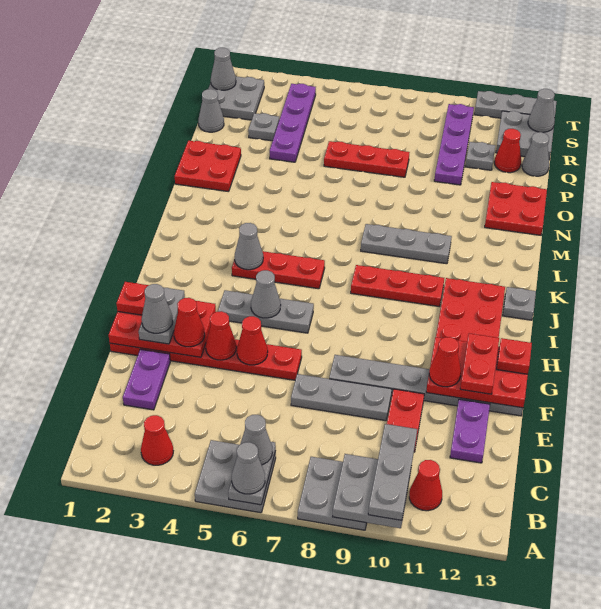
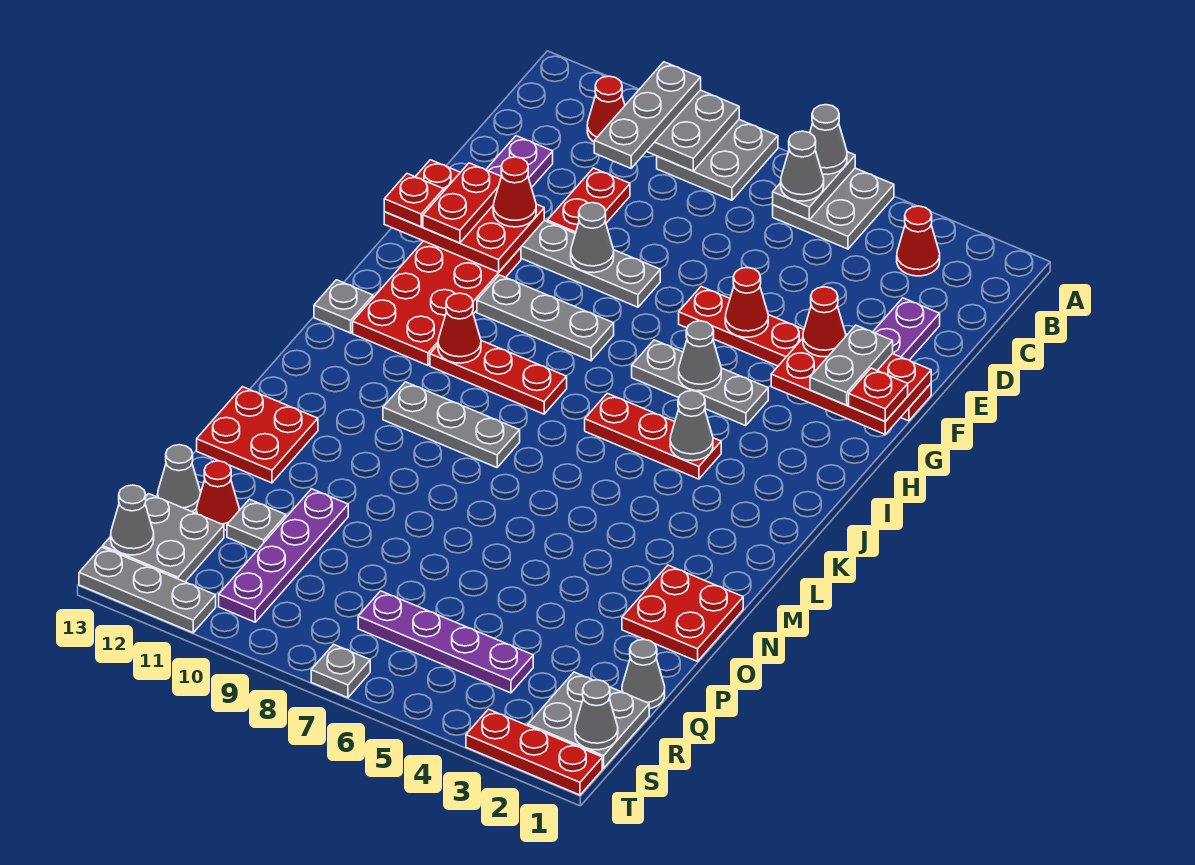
grey 1x3 plate [291,374,392,421] -> grey 1x3 plate moved to [477,275,614,361]
grey 1x1 cone [142,284,173,333] -> grey 1x1 cone moved to [571,203,614,273]
red 1x1 cone [206,311,236,360] -> red 1x1 cone moved to [438,293,481,363]
purple 1x4 plate [270,84,316,162] -> purple 1x4 plate turned to [358,591,533,693]
red 1x3 plate [324,141,410,177] -> red 1x3 plate moved to [466,709,602,795]
grey 1x1 plate [248,113,279,141] -> grey 1x1 plate moved to [311,644,370,698]

